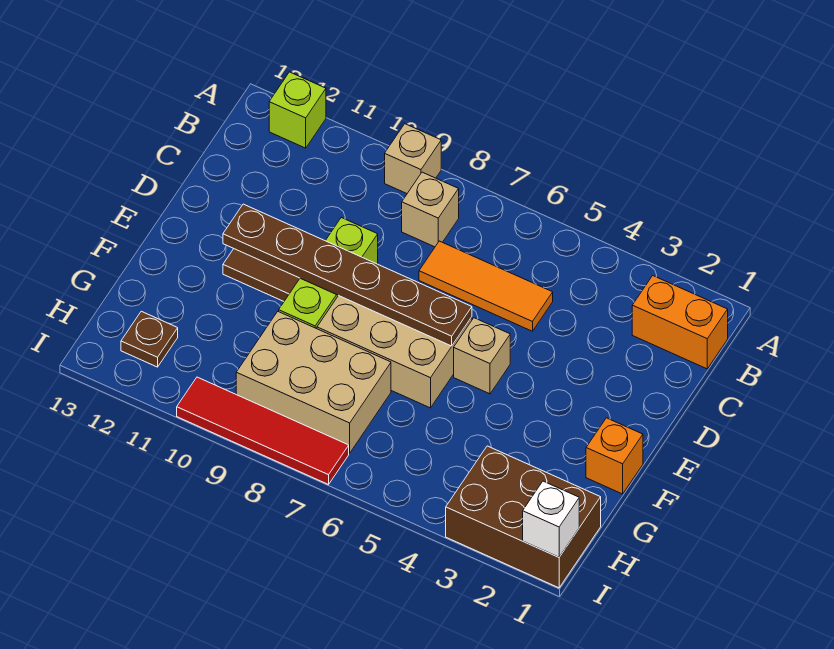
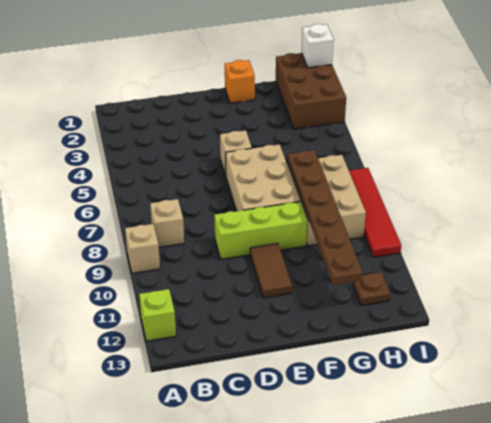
orange 1x2 brick [632,276,728,369] -> none
orange 1x3 tile [419,241,553,331] -> none
brown 1x6 plate [223,204,472,346] -> brown 1x6 plate moved to [288,150,363,285]

